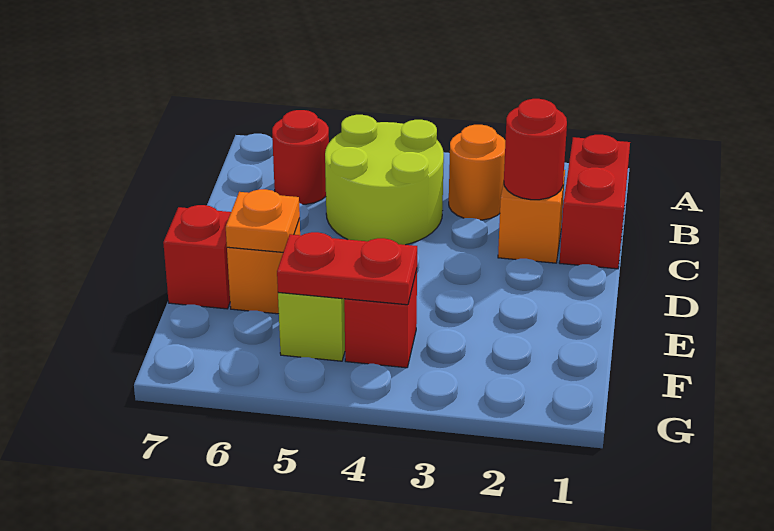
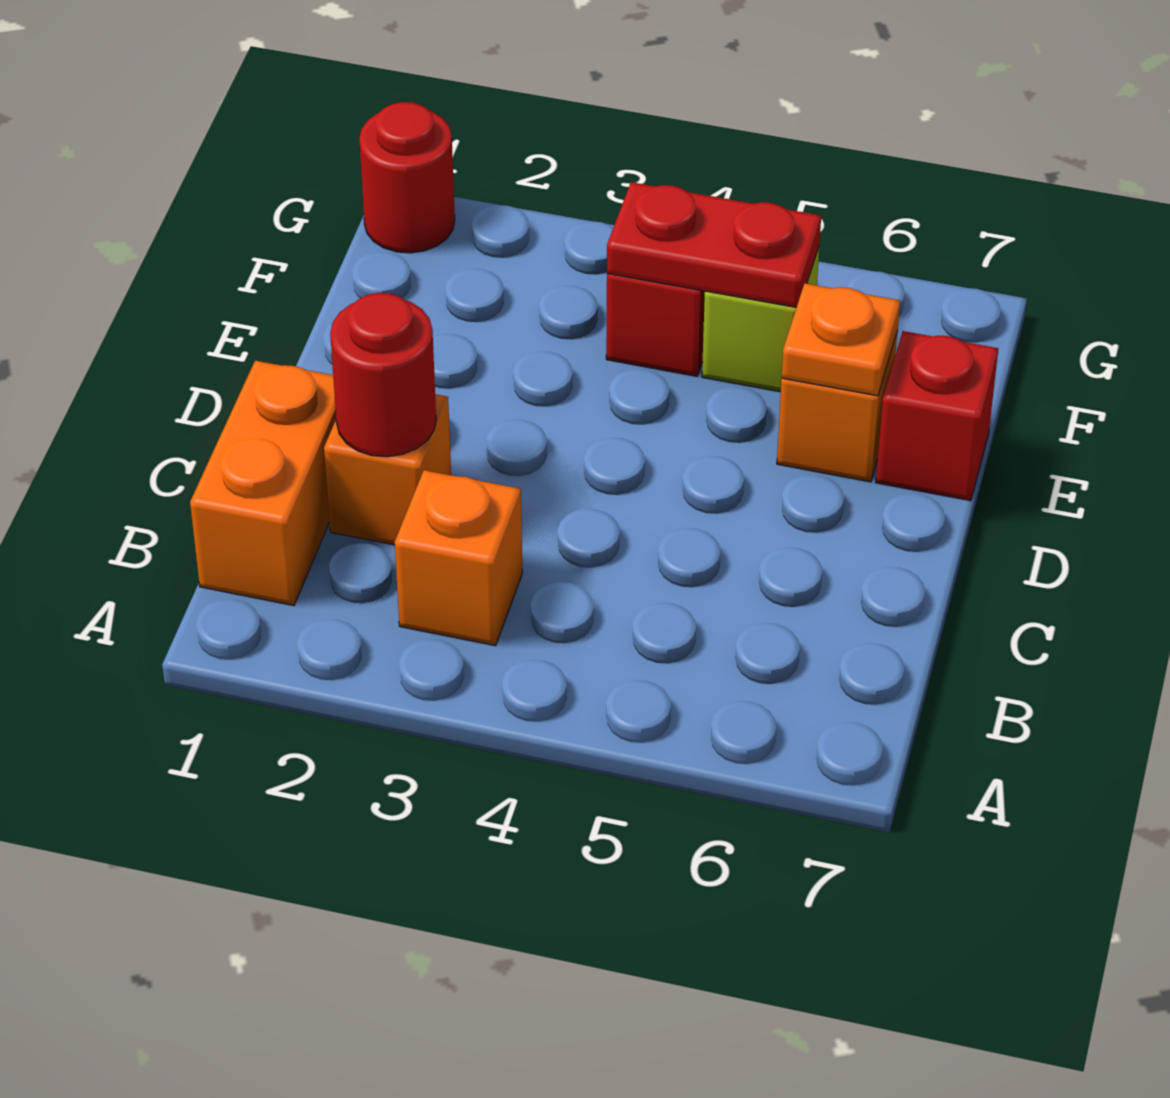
red 1x2 brick [559,135,630,269] -> orange 1x2 brick [190,361,336,605]
orange 1x1 round brick [449,125,505,220] -> orange 1x1 brick [395,470,522,646]
lime 2x2 round brick [325,115,444,245] -> none
red 1x1 round brick [272,110,329,204] -> red 1x1 round brick moved to [359,102,455,253]

